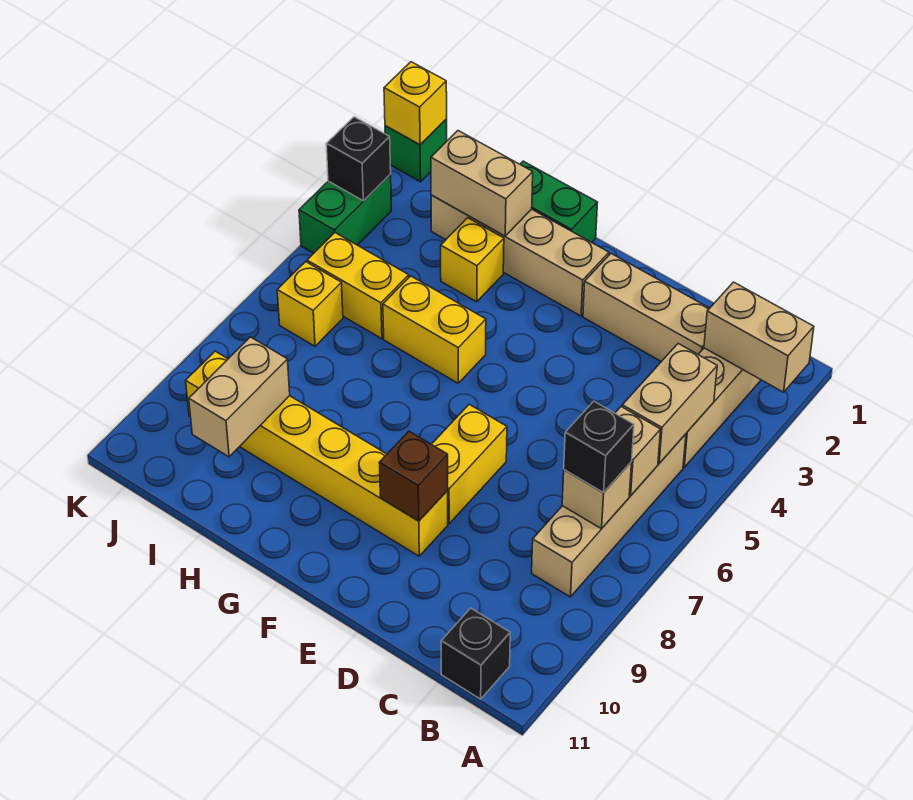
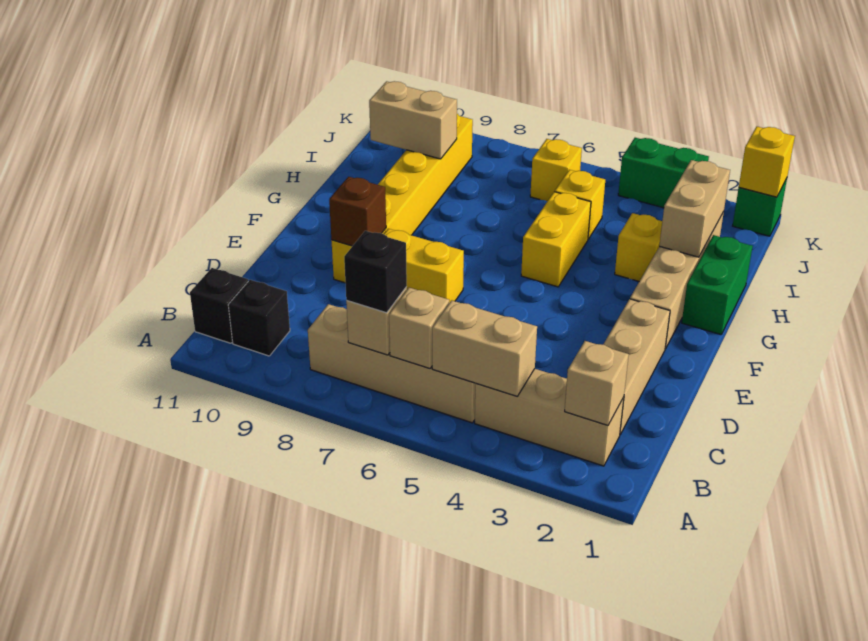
tan 1x2 brick [704,282,814,392] -> tan 1x1 brick [565,341,629,425]
yellow 1x2 brick [307,233,409,339] -> yellow 1x1 brick [555,170,605,239]
black 1x1 brick [326,117,391,201] -> black 1x1 brick moved to [228,280,290,356]

